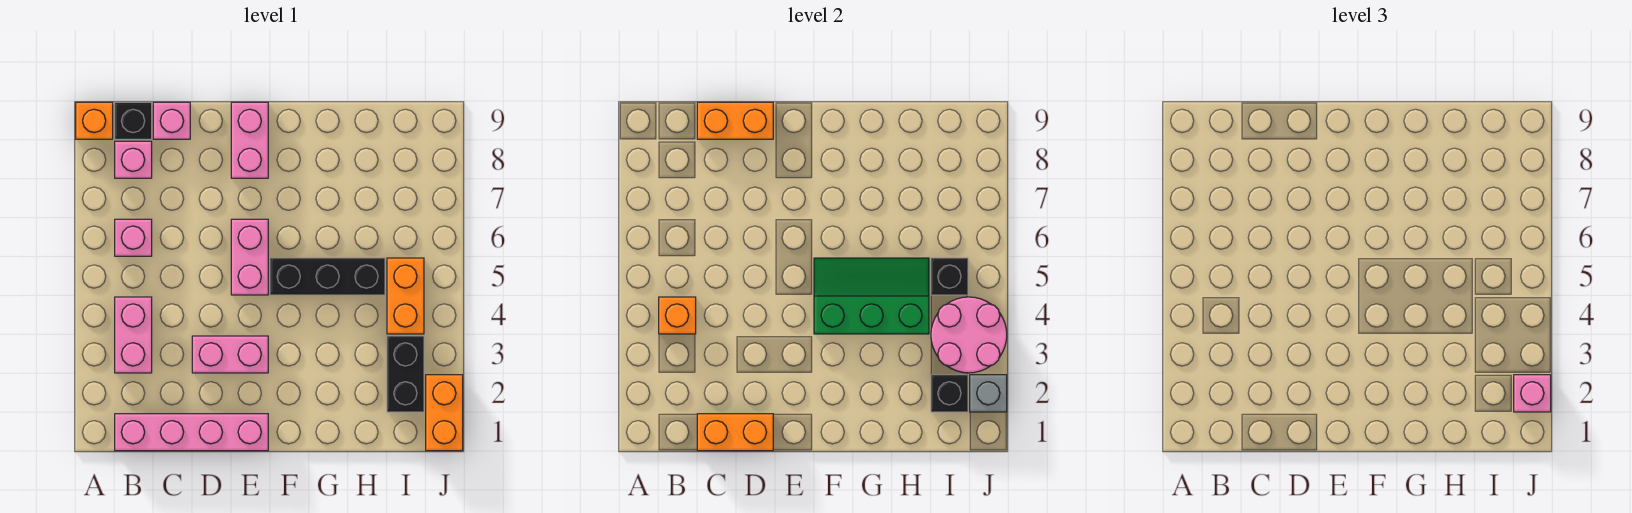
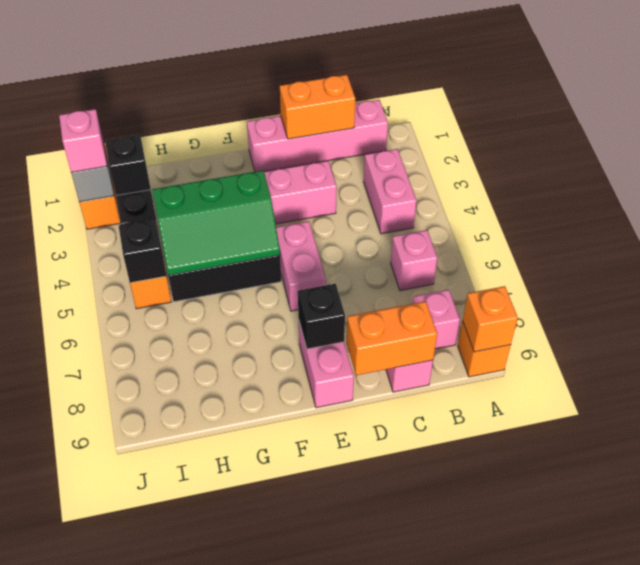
orange 1x1 brick [659,297,696,334] -> orange 1x1 brick moved to [463,286,518,352]
black 1x1 brick [115,102,152,139] -> black 1x1 brick moved to [298,284,345,349]
pink 2x2 round brick [931,297,1007,373] -> none

